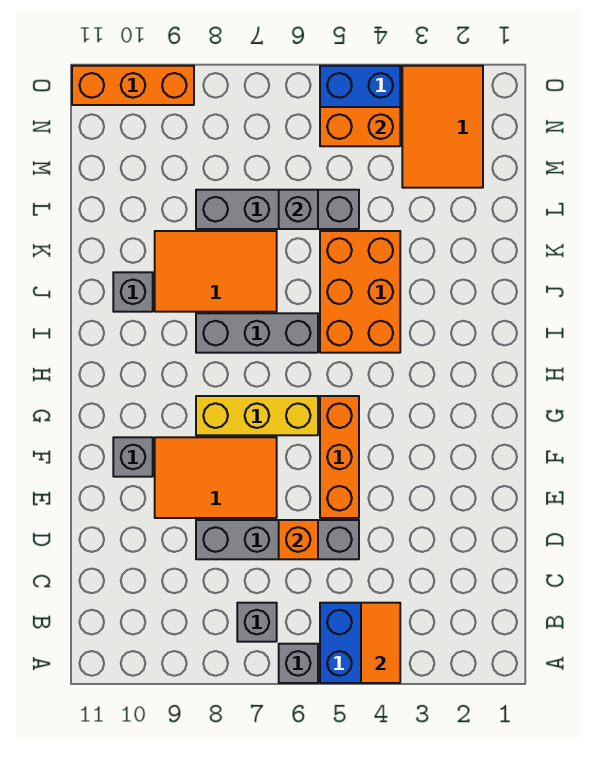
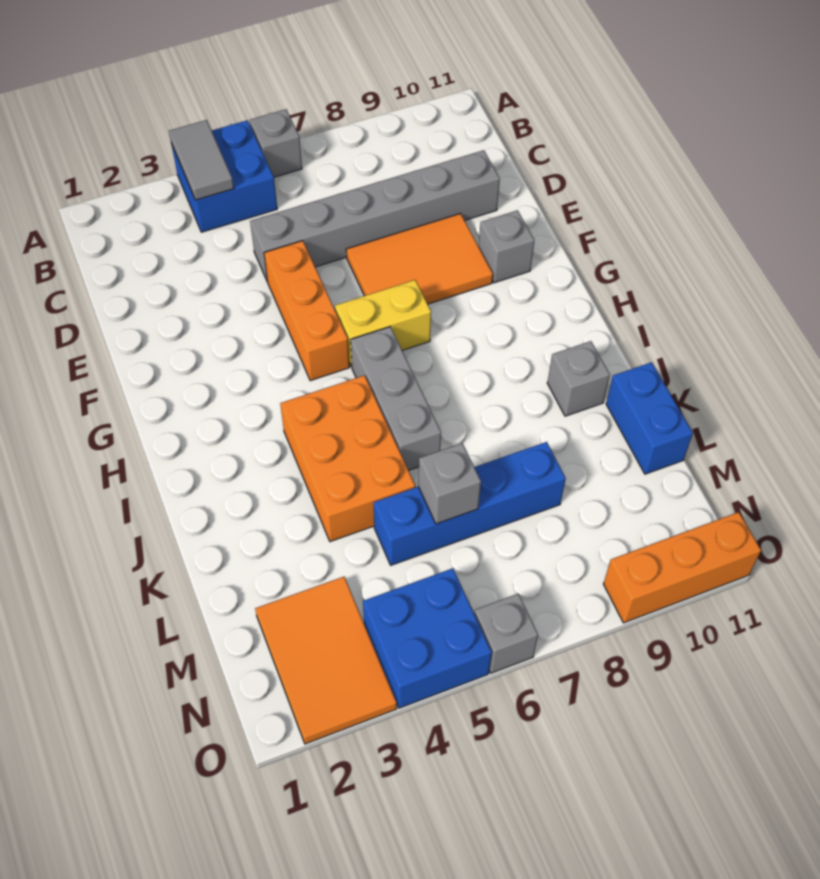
orange 1x2 tile [361,603,400,683] -> grey 1x2 tile [169,120,234,200]
grey 1x1 brick [237,603,277,642] -> grey 1x1 brick moved to [474,594,538,673]
grey 1x4 brick [196,520,359,559] -> grey 1x6 brick [250,150,500,282]
orange 1x1 brick [279,520,318,559] -> none
yellow 1x3 brick [196,396,318,435] -> yellow 1x2 brick [335,280,431,367]
grey 1x3 brick [196,313,318,353] -> grey 1x3 brick turned to [351,327,441,470]
orange 2x3 tile [155,231,277,312] -> none
none -> blue 1x2 brick [606,362,693,474]
grey 1x4 brick [196,190,359,229] -> blue 1x4 brick [374,442,566,565]
orange 1x2 brick [320,107,400,146] -> none

